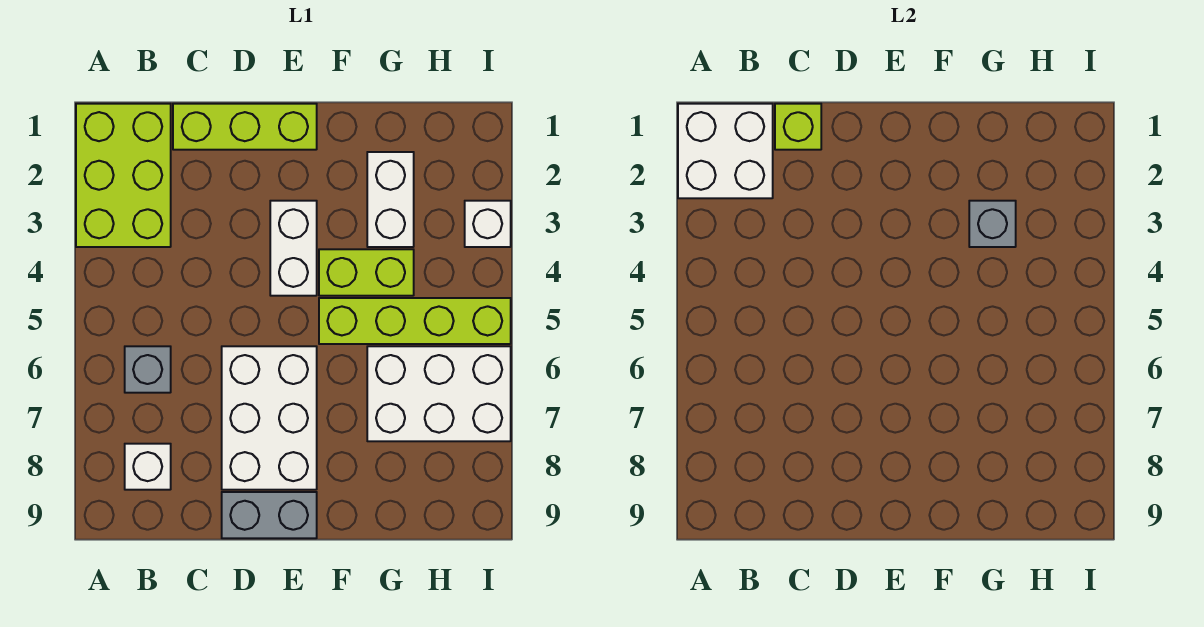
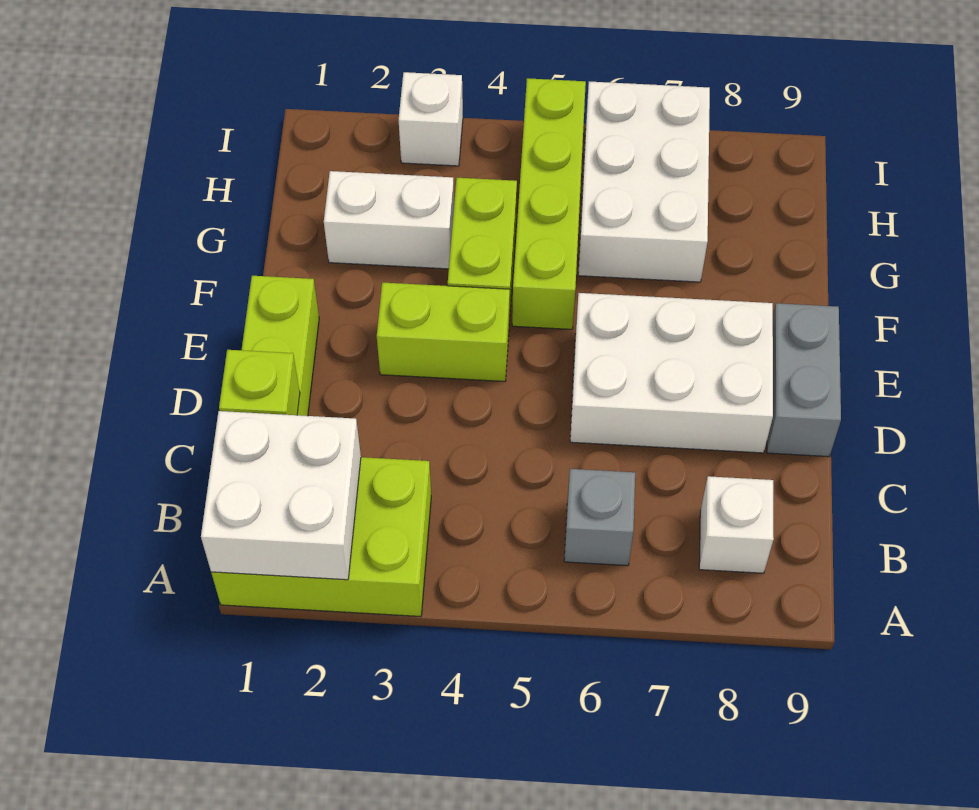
white 1x2 brick [270,201,317,296] -> lime 1x2 brick [377,282,510,381]
grey 1x1 brick [969,201,1016,247] -> none

